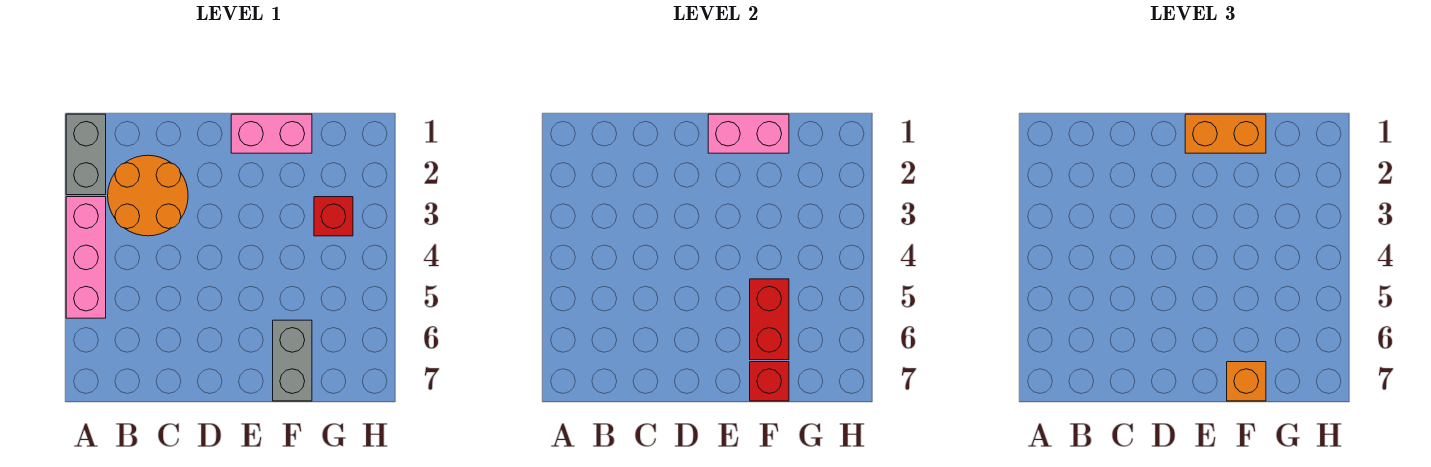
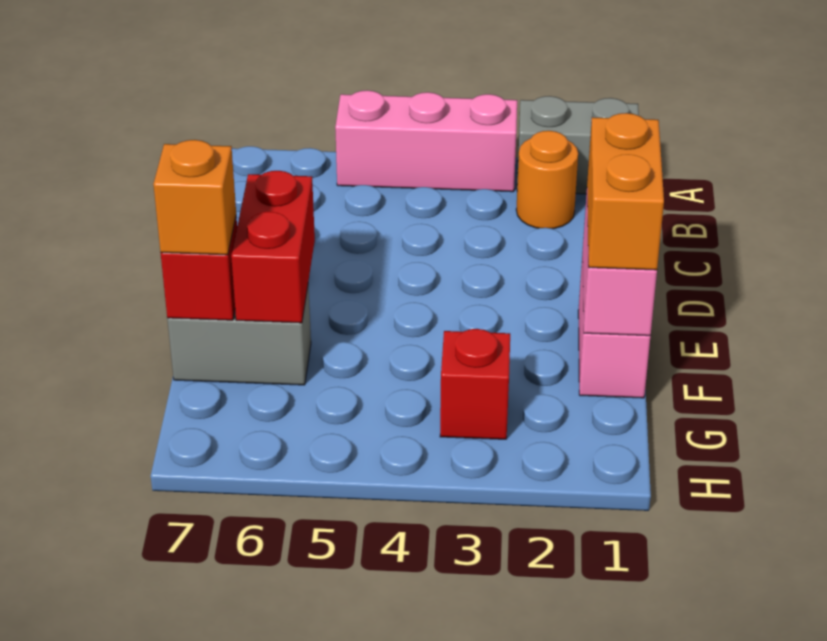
orange 2x2 round brick [108,155,188,236] -> orange 1x1 round brick [516,131,578,229]
red 1x2 brick [750,279,789,360] -> red 1x2 brick turned to [231,171,315,323]

